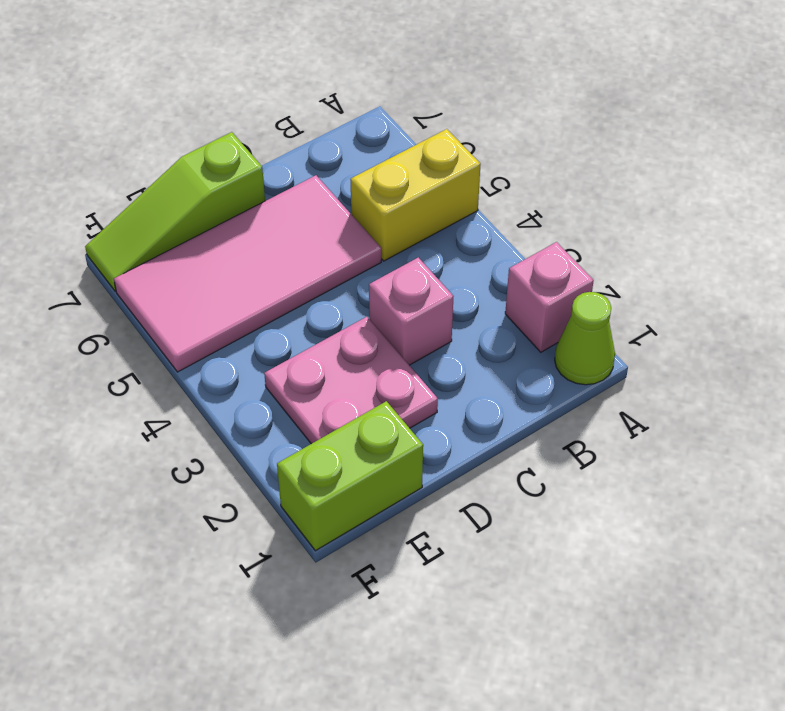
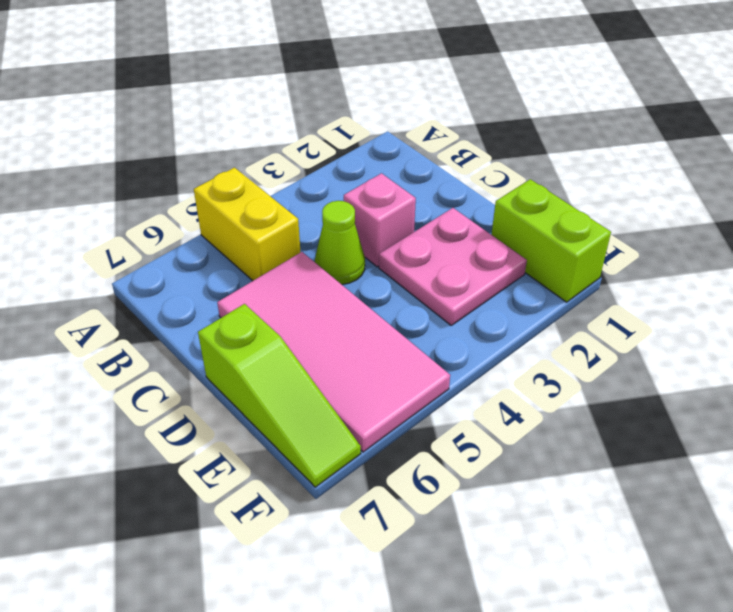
lime 1x1 cone [555,292,615,385] -> lime 1x1 cone moved to [315,201,365,284]
pink 1x1 brick [505,242,594,352] -> none

